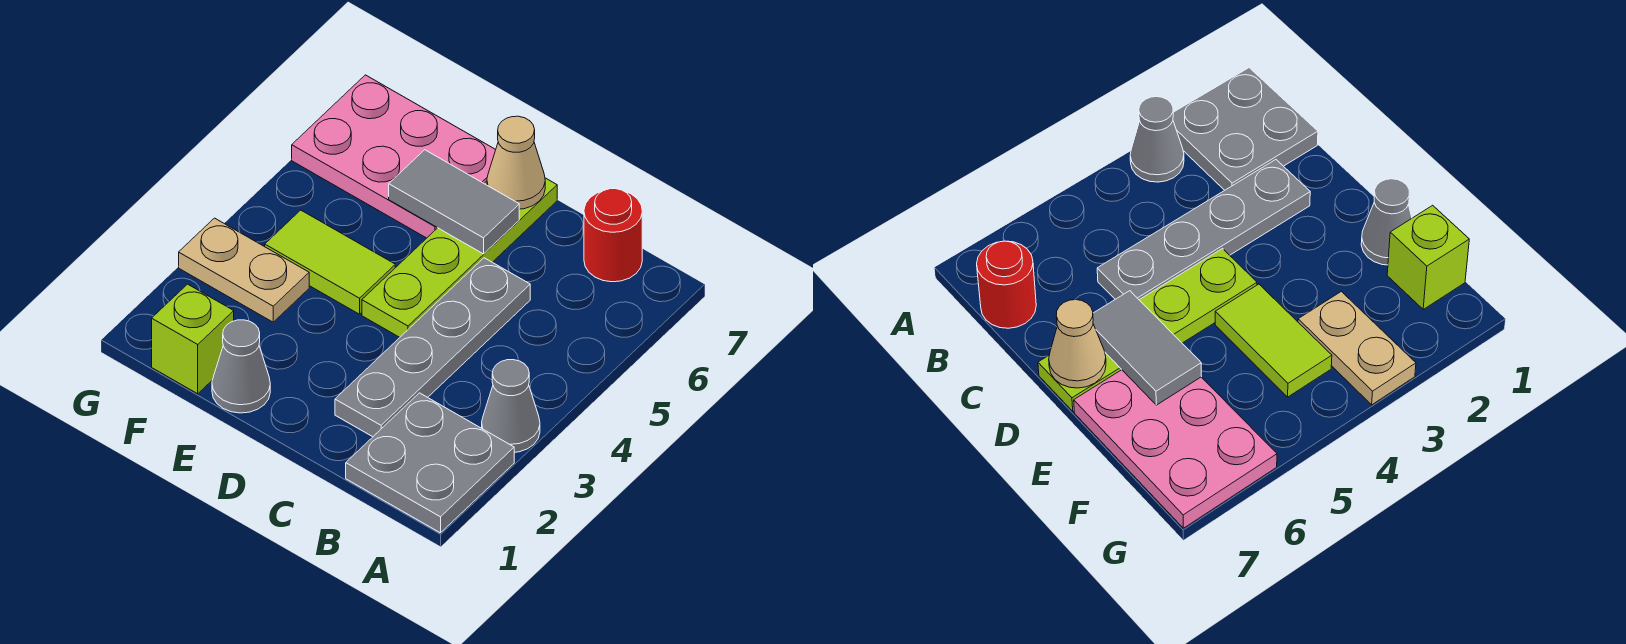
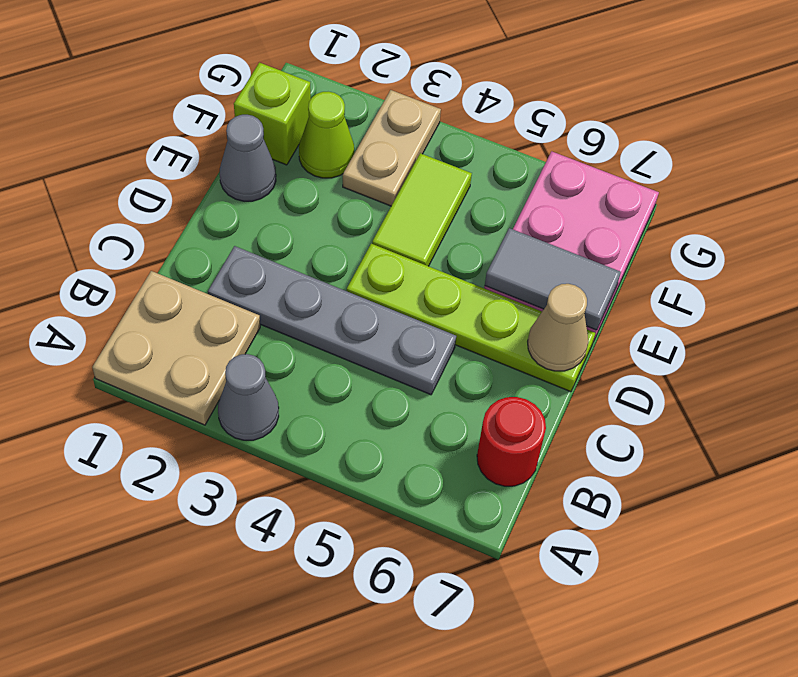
grey 2x2 plate [346,393,514,533] -> tan 2x2 plate [92,271,260,425]
grey 1x2 tile [389,150,519,254] -> grey 1x2 tile turned to [485,228,621,330]
none -> lime 1x1 cone [299,92,354,178]

